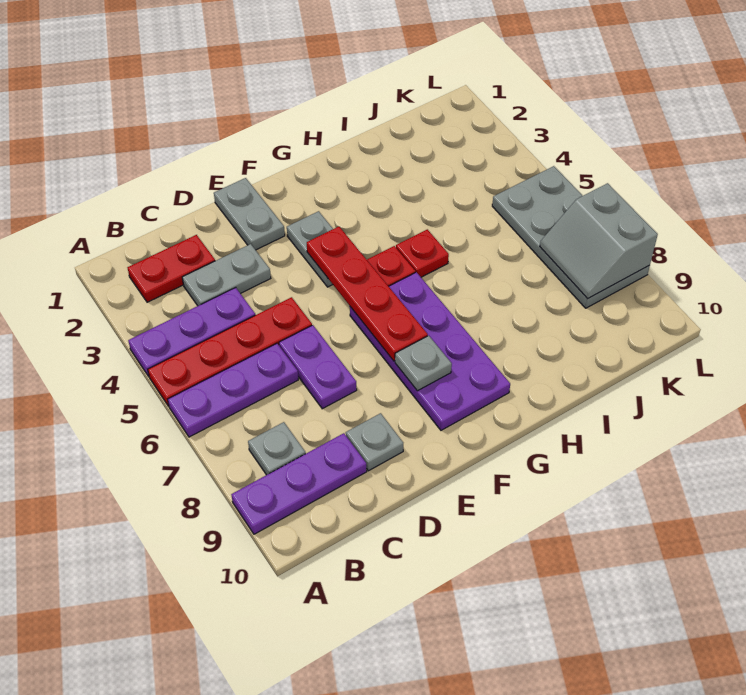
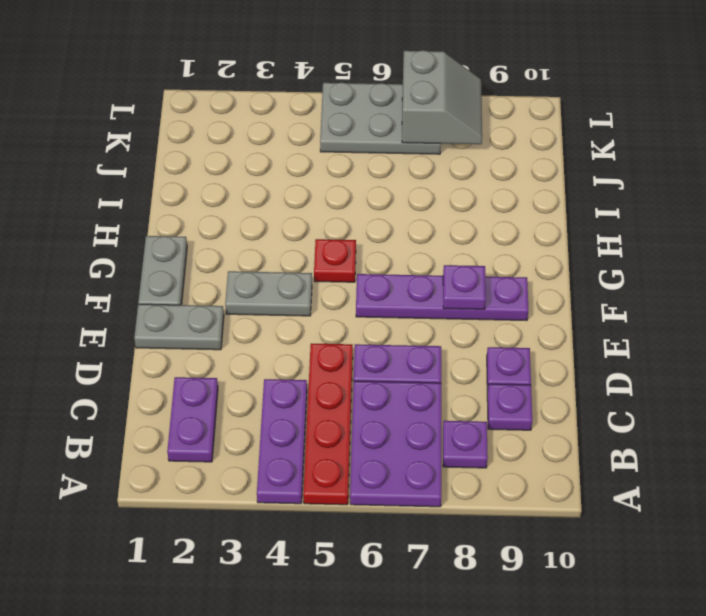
purple 1x3 plate [168,344,298,437] -> purple 2x3 plate [350,381,441,507]
purple 1x3 plate [231,433,367,534] -> purple 1x1 plate [487,384,532,430]
red 1x2 plate [127,235,215,302] -> purple 1x2 plate [167,377,218,462]
grey 1x1 plate [248,422,306,475] -> purple 1x1 plate [443,421,488,468]
grey 1x2 plate [182,244,271,306] -> grey 1x2 plate moved to [138,236,187,305]
grey 1x1 plate [346,413,403,471] -> purple 1x1 plate [487,347,531,392]
red 1x4 plate [307,227,428,361] -> none
purple 2x4 plate [350,272,510,430] -> purple 1x4 plate [356,274,528,320]
grey 1x1 plate [395,336,452,391] -> purple 1x1 plate [443,265,486,309]
red 1x1 plate [396,229,449,277] -> none
grey 2x4 plate [492,166,650,308] -> grey 2x3 plate [320,82,441,154]
grey 2x2 slope [540,183,658,299] -> grey 2x2 slope turned to [402,50,482,144]

